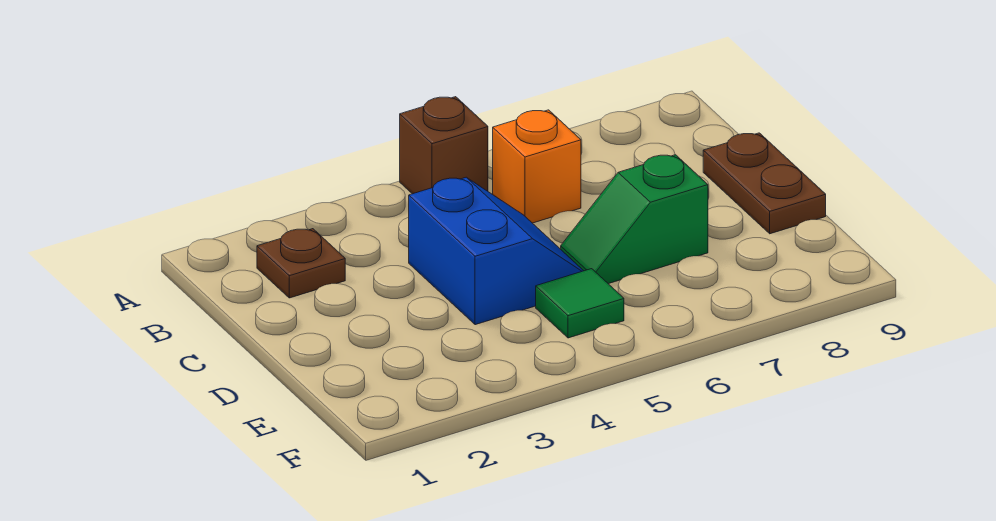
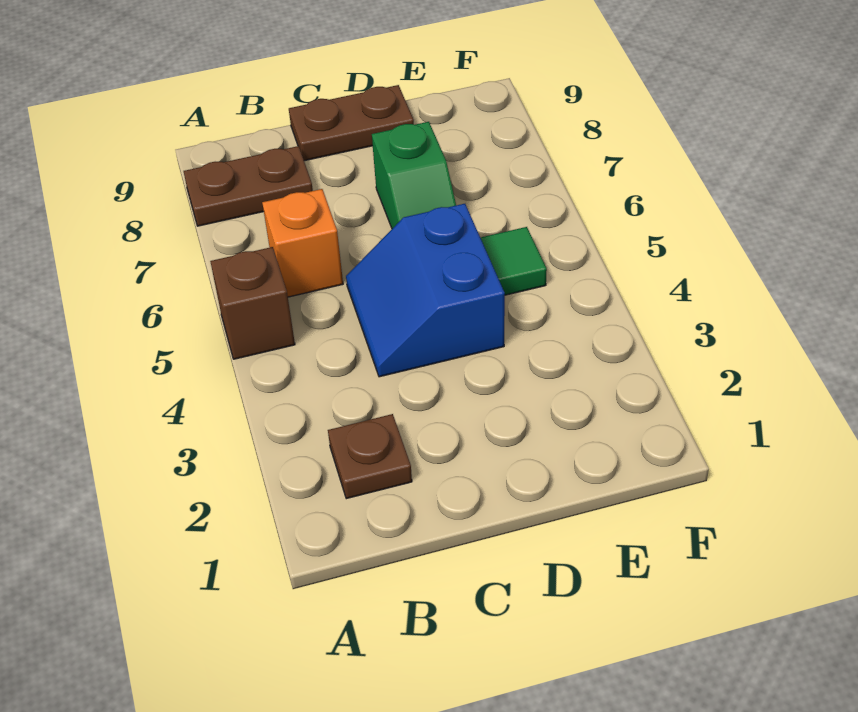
none -> brown 1x2 plate [184,146,313,226]
blue 2x2 slope [409,177,584,325] -> blue 2x2 slope turned to [346,204,505,377]

